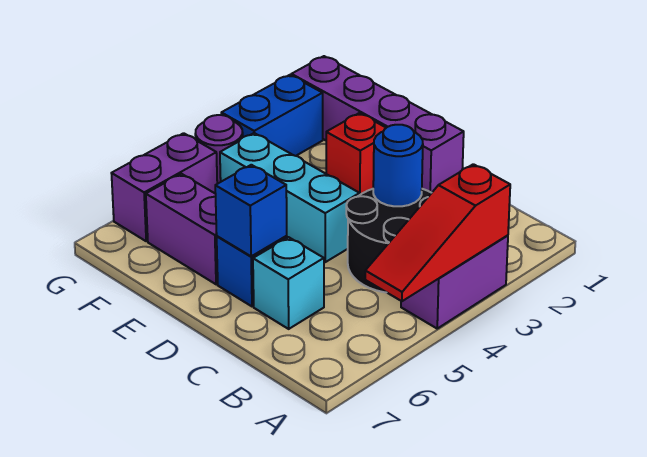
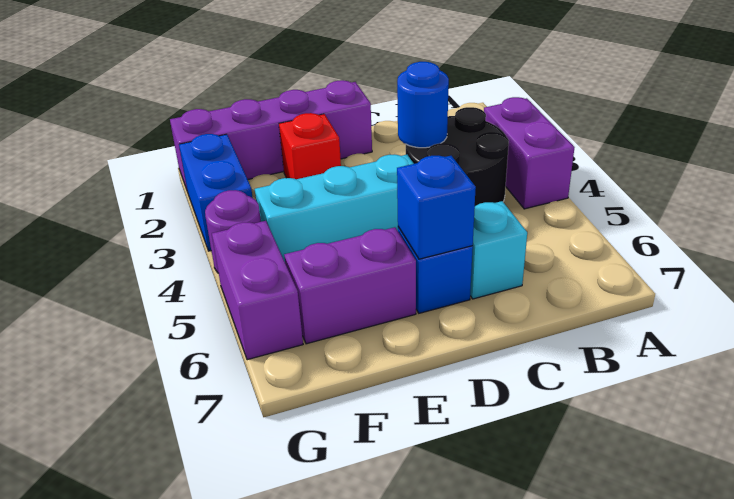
red 1x3 slope [365,164,510,301] -> none

